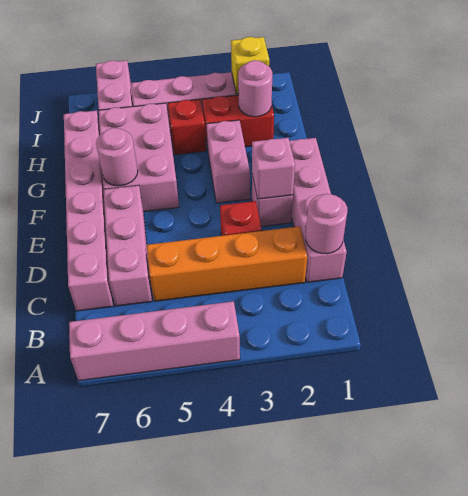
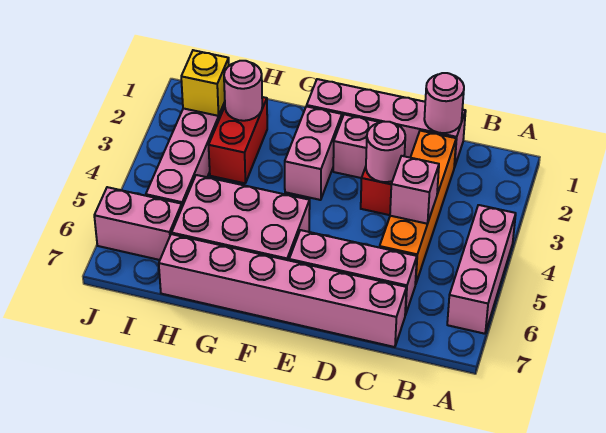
pink 1x4 brick [69,301,240,381] -> pink 1x3 brick [447,205,516,334]
pink 1x1 brick [252,138,295,199] -> pink 1x1 brick moved to [390,156,439,224]
pink 1x2 brick [206,120,250,203] -> pink 1x2 brick turned to [285,106,342,200]
pink 1x1 round brick [96,128,138,186] -> pink 1x1 round brick moved to [366,122,405,182]
red 1x1 brick [168,99,206,155] -> none

